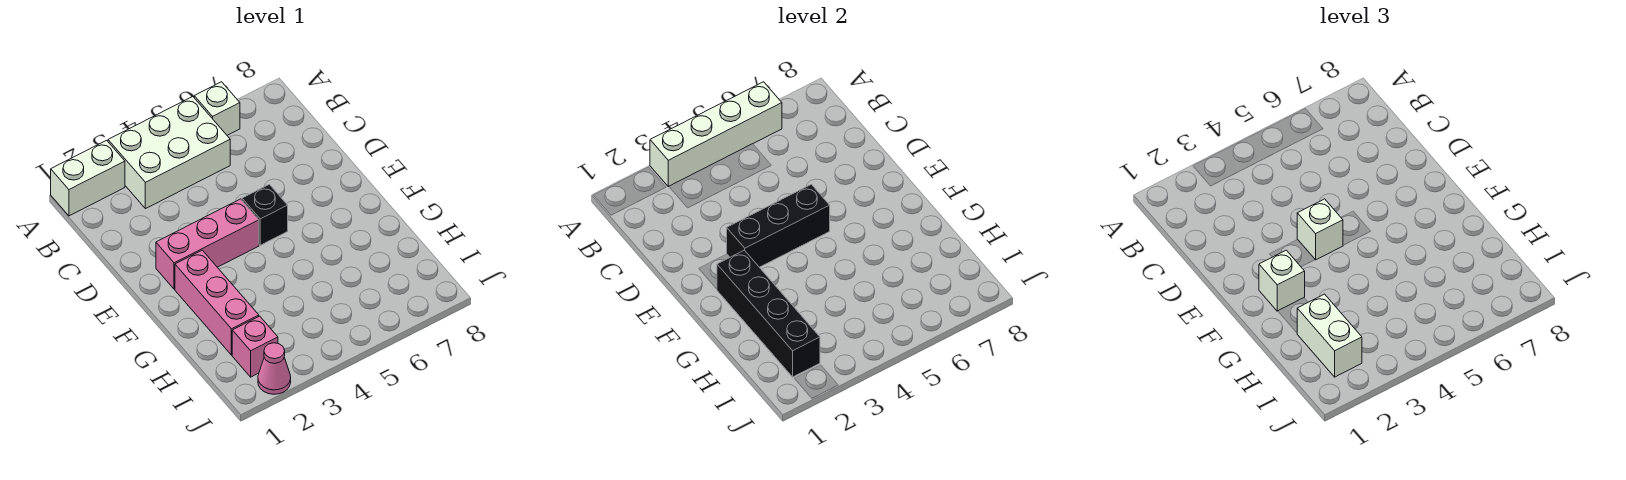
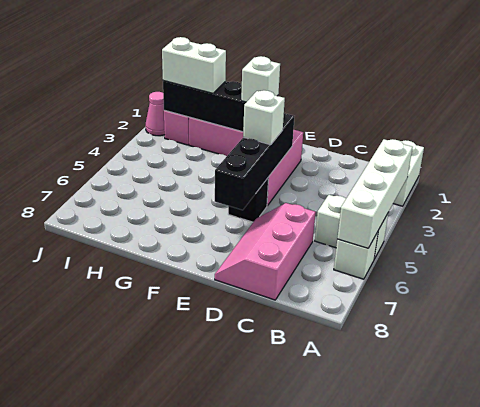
white 2x3 brick [108,97,230,209] -> white 1x2 brick [315,195,388,259]
none -> pink 2x3 slope [215,203,316,300]
black 1x3 brick [727,184,830,267] -> black 1x4 brick [215,113,294,210]

